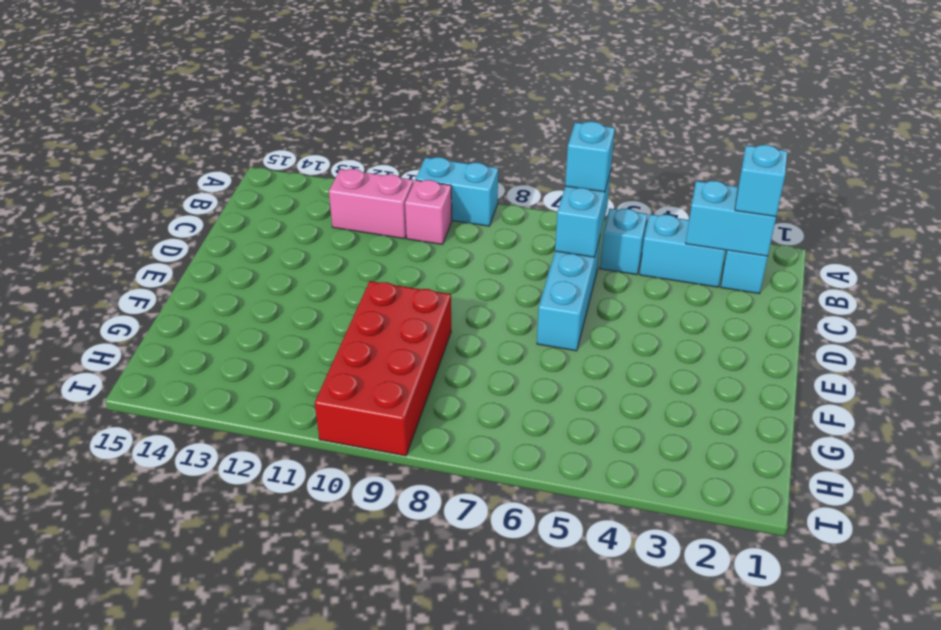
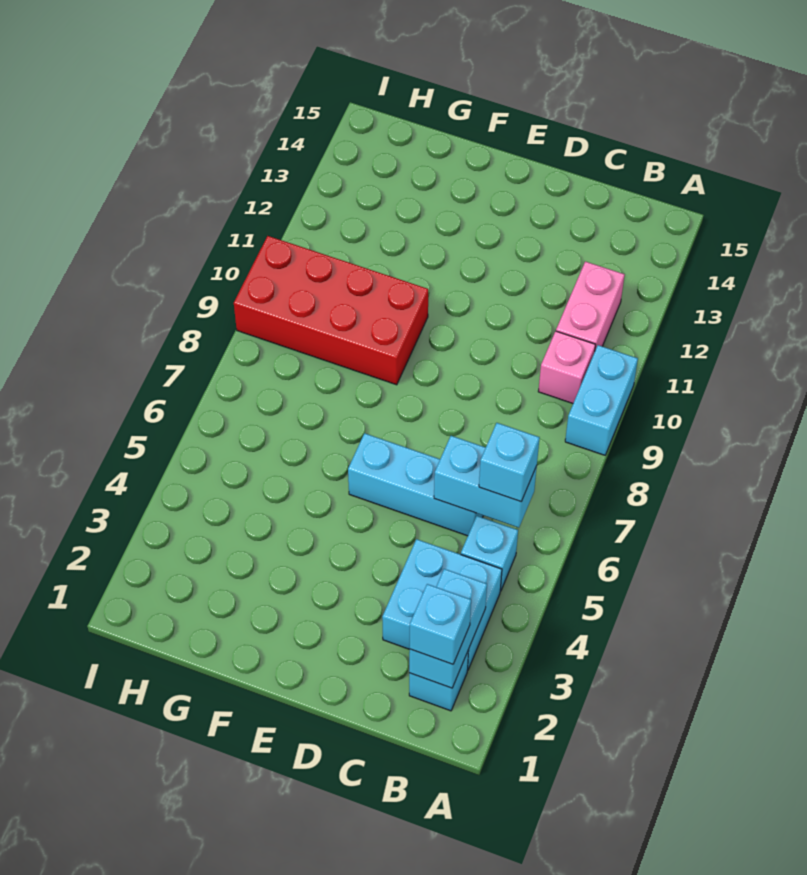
cyan 1x2 brick [640,214,725,287] -> cyan 2x2 brick [382,539,502,670]

